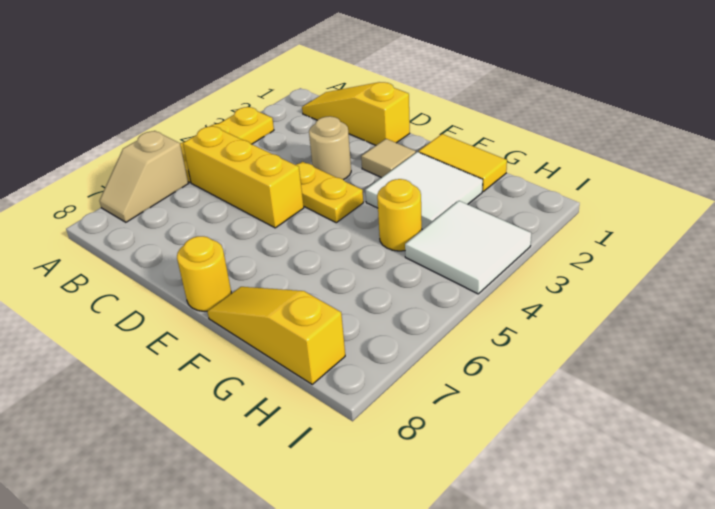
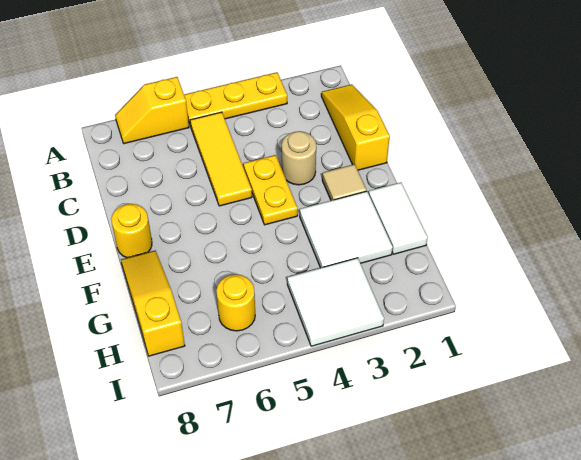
tan 1x2 slope [99,131,188,222] -> yellow 1x2 slope [115,77,189,144]
yellow 1x3 brick [183,126,304,228] -> yellow 1x3 tile [190,112,252,206]
yellow 1x2 tile [419,134,507,191] -> white 1x2 tile [369,182,428,254]
yellow 1x1 round brick [377,179,422,251] -> yellow 1x1 round brick moved to [216,275,255,331]

